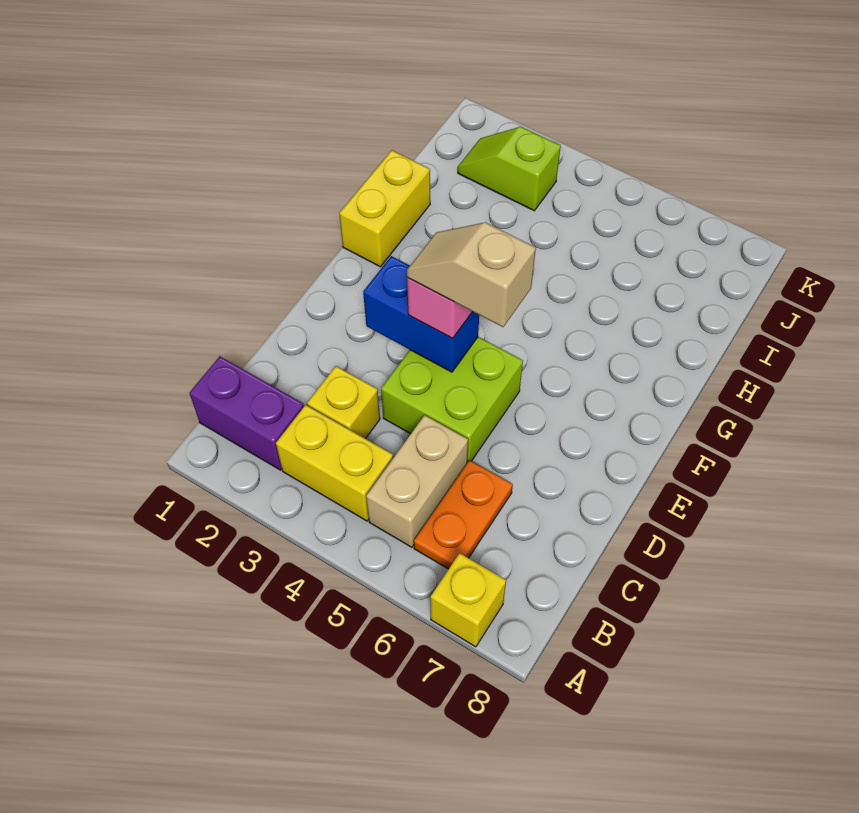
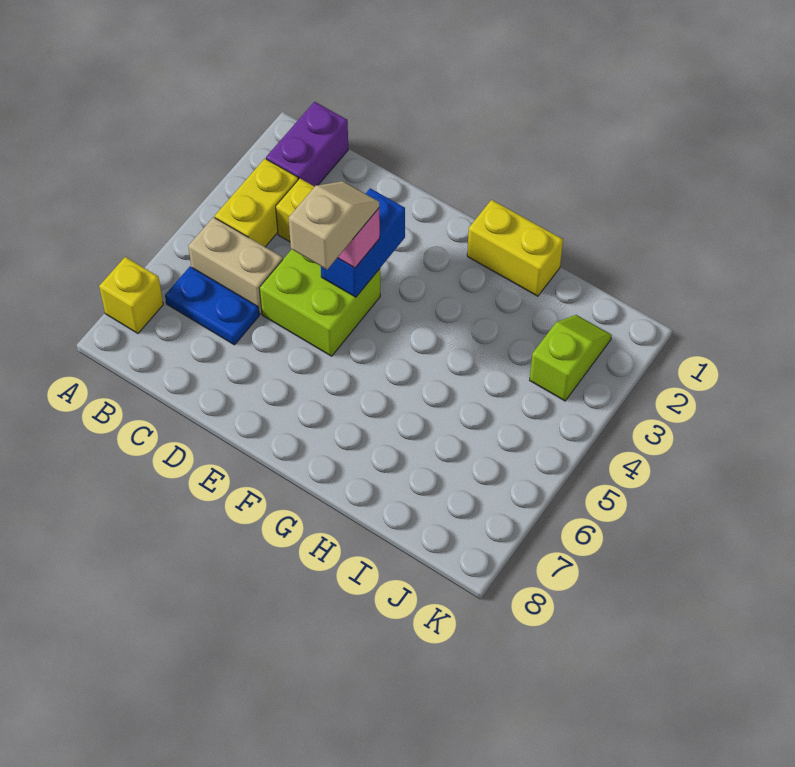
orange 1x2 plate [414,460,513,569] -> blue 1x2 plate [165,267,259,345]

